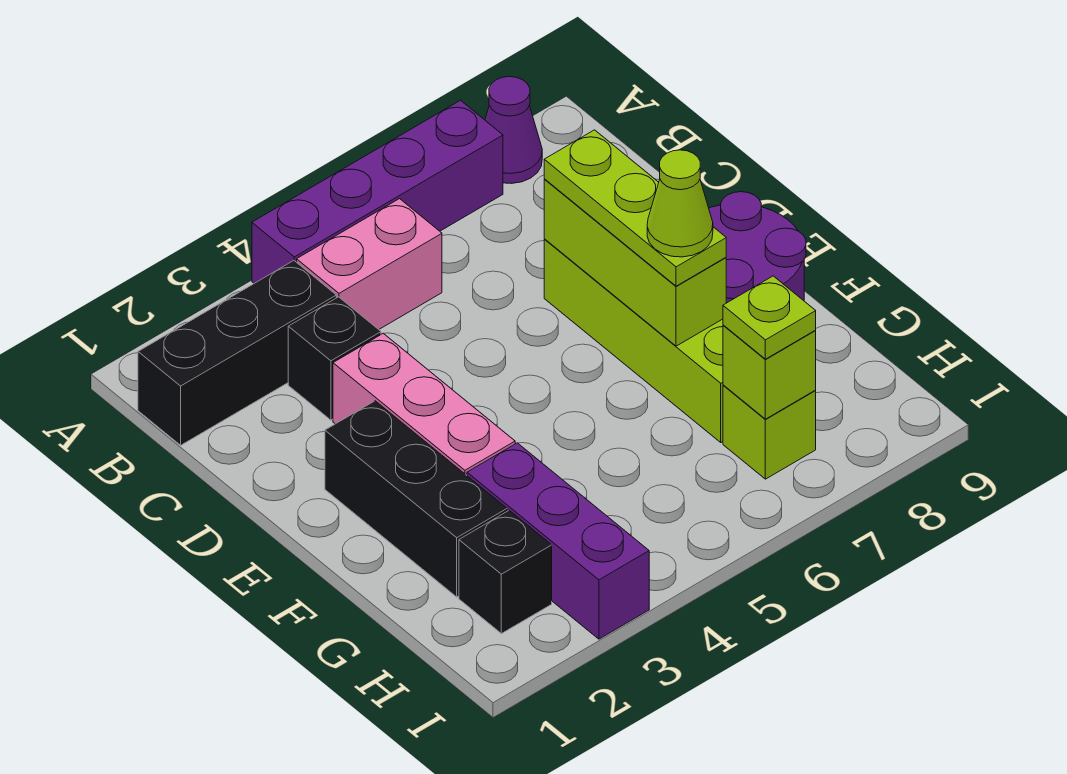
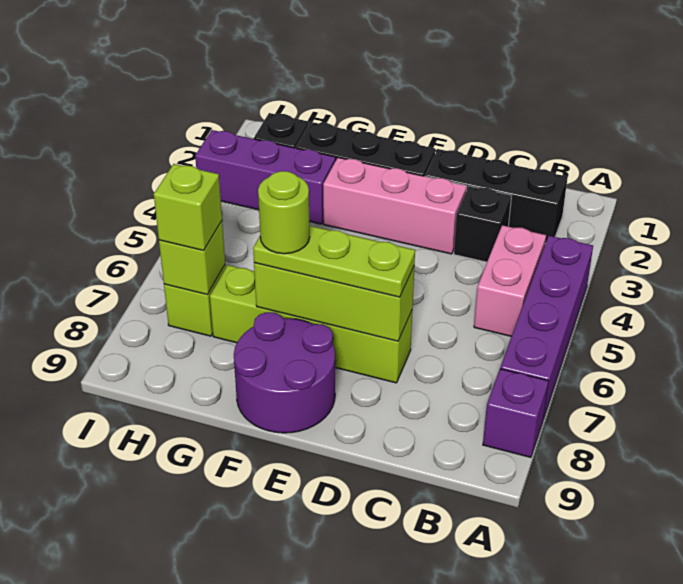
purple 1x1 cone [485,77,542,183] -> purple 1x1 brick [483,369,548,457]
black 1x3 brick [138,261,336,445] -> black 1x3 brick turned to [425,149,568,243]
lime 1x1 cone [647,150,713,257] -> lime 1x1 round brick [258,171,310,254]
lime 1x1 plate [723,276,816,359] -> lime 1x1 brick [154,164,222,251]

